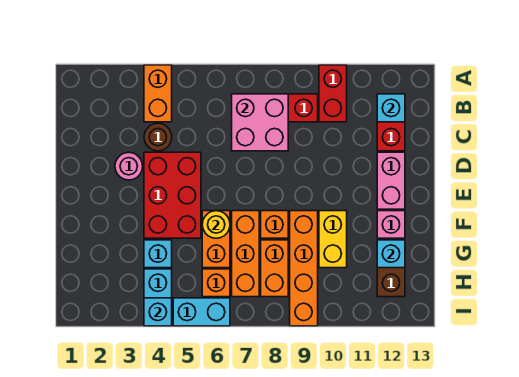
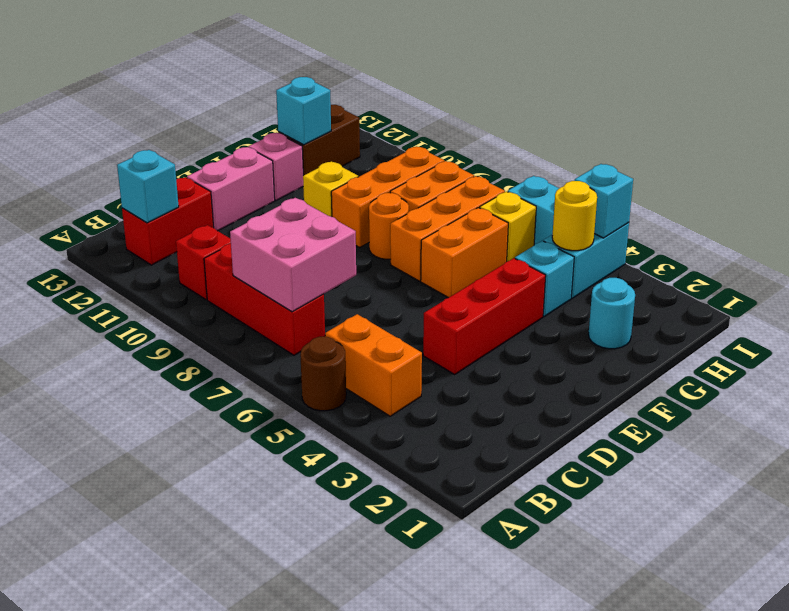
orange 1x2 brick [144,65,172,122] -> orange 1x2 brick turned to [325,314,422,416]
red 1x2 brick [319,65,347,122] -> red 1x1 brick [176,225,231,300]
brown 1x1 round brick [144,123,172,151] -> brown 1x1 round brick moved to [300,337,346,411]
pink 1x1 round brick [115,152,143,180] -> none
red 2x3 brick [144,152,201,238] -> red 1x3 brick [423,258,546,374]
yellow 1x1 round brick [202,211,230,238] -> yellow 1x1 round brick moved to [552,181,597,251]
orange 1x1 brick [261,211,288,238] -> orange 1x1 round brick [369,193,409,259]
orange 1x4 brick [290,211,318,326] -> orange 1x3 brick [331,146,444,247]
yellow 1x2 brick [319,211,347,268] -> yellow 1x1 brick [303,161,358,217]
none -> cyan 1x1 round brick [589,278,635,349]
orange 1x1 brick [202,269,230,297] -> yellow 1x1 brick [480,191,536,261]

